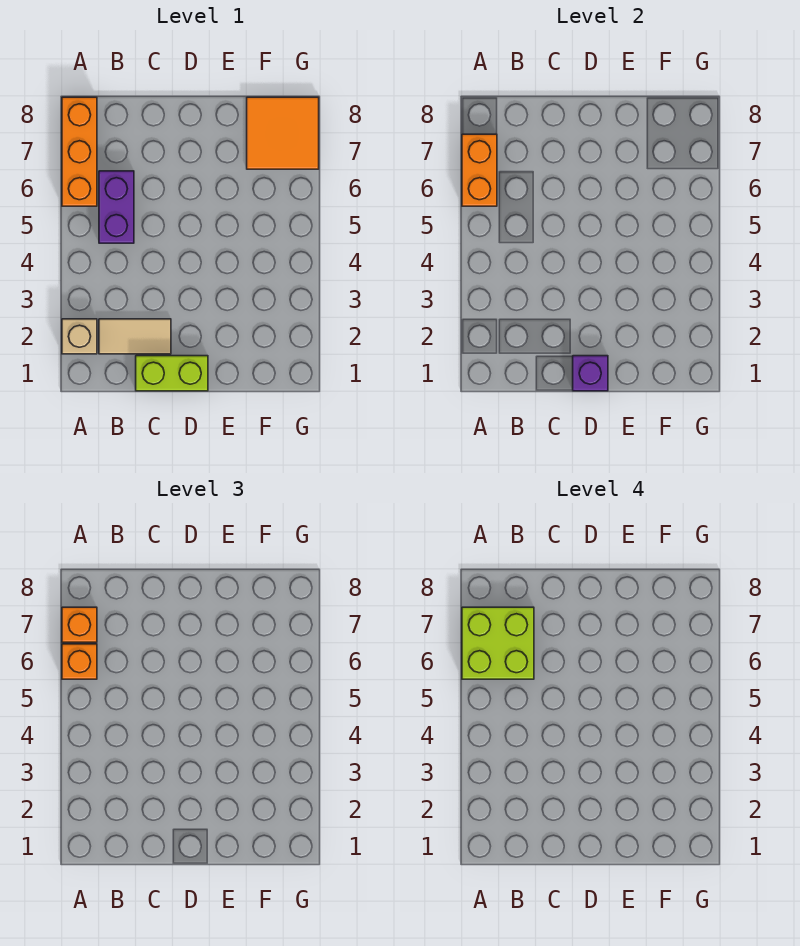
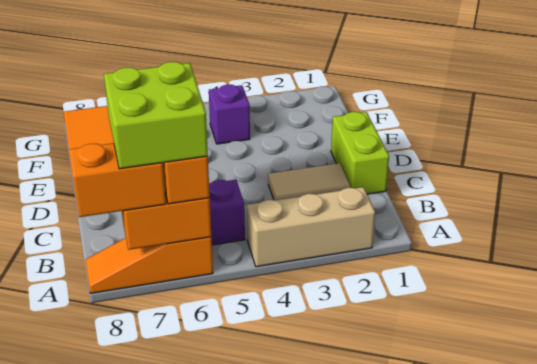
tan 1x1 brick [62,319,97,354] -> tan 1x3 brick [247,187,375,267]
orange 1x3 brick [62,97,97,206] -> orange 1x3 slope [85,237,213,293]
orange 1x1 brick [62,607,97,642] -> orange 1x2 brick [69,143,166,217]
tan 1x2 tile [99,319,171,354] -> tan 1x2 tile turned to [268,163,350,200]
purple 1x1 brick [573,356,608,391] -> purple 1x1 brick moved to [209,85,250,144]

